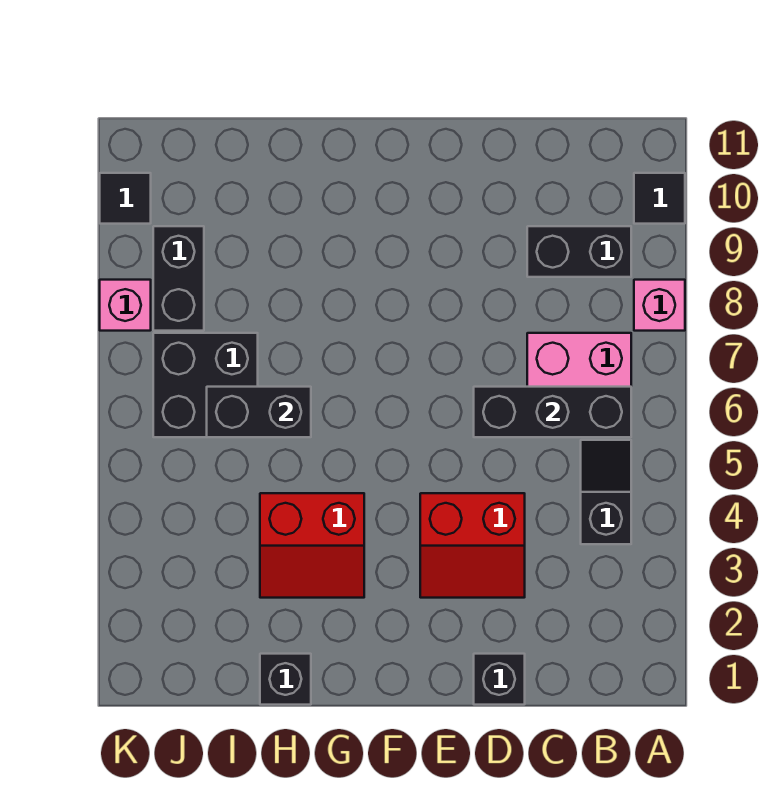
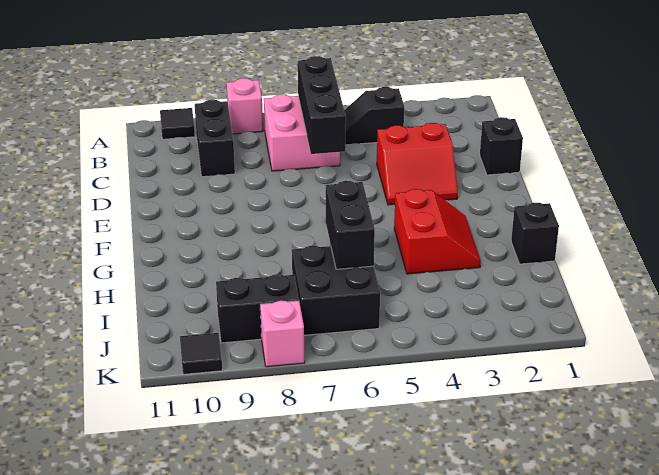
red 2x2 slope [420,493,525,598] -> red 2x2 slope turned to [377,123,458,205]

